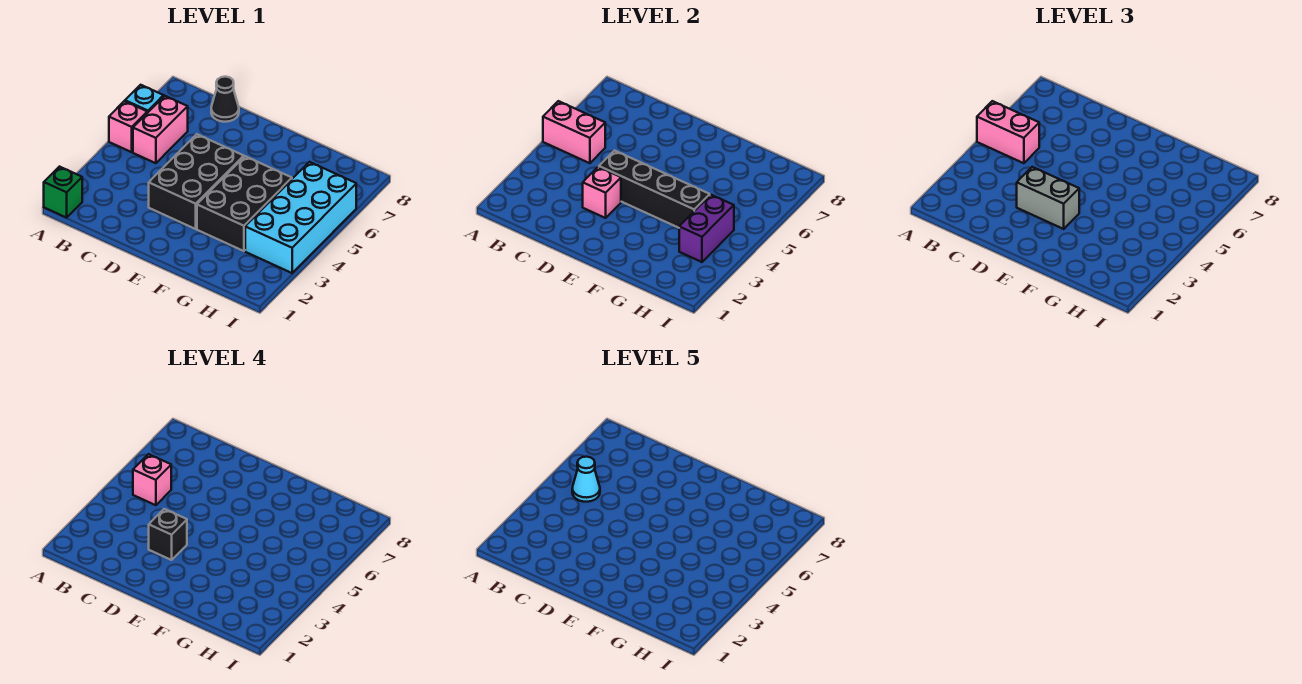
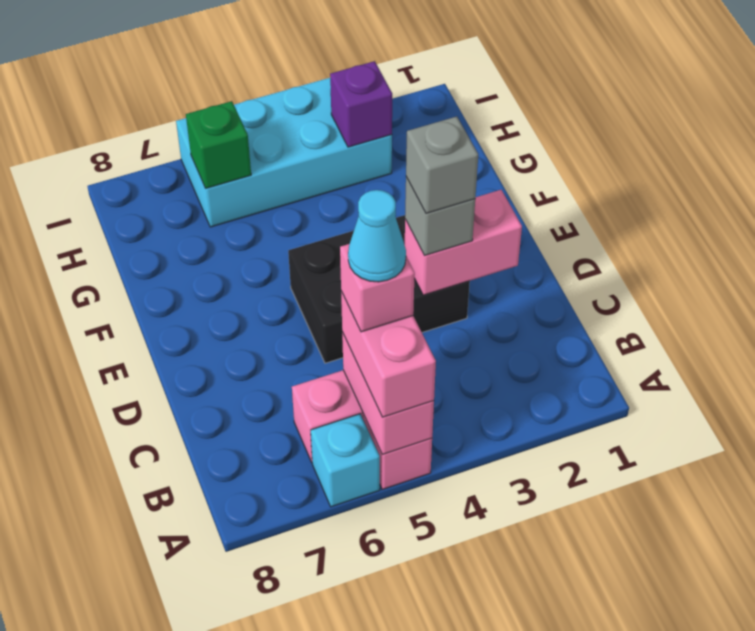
green 1x1 brick [44,167,82,218] -> green 1x1 brick moved to [186,101,251,188]
black 1x1 cone [211,77,239,122] -> none
pink 1x1 brick [583,167,621,218] -> pink 1x2 brick [405,190,522,295]
grey 1x2 brick [1017,167,1079,229] -> grey 1x1 brick [405,177,475,255]
black 1x1 brick [149,509,187,560] -> grey 1x1 brick [406,117,478,213]
black 1x4 brick [599,151,710,228] -> none
black 2x3 brick [197,156,292,251] -> none
purple 1x2 brick [679,195,734,262] -> purple 1x1 brick [330,61,392,147]

